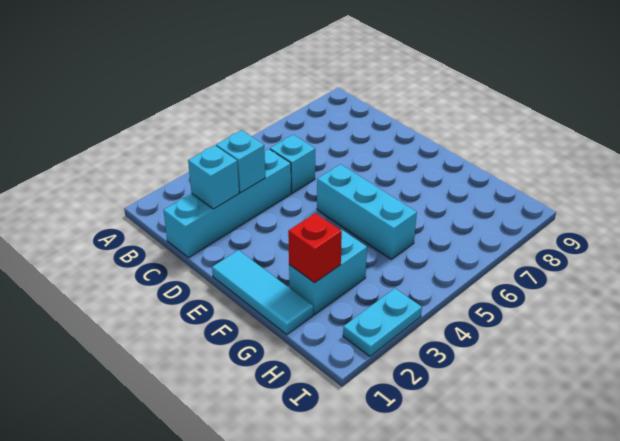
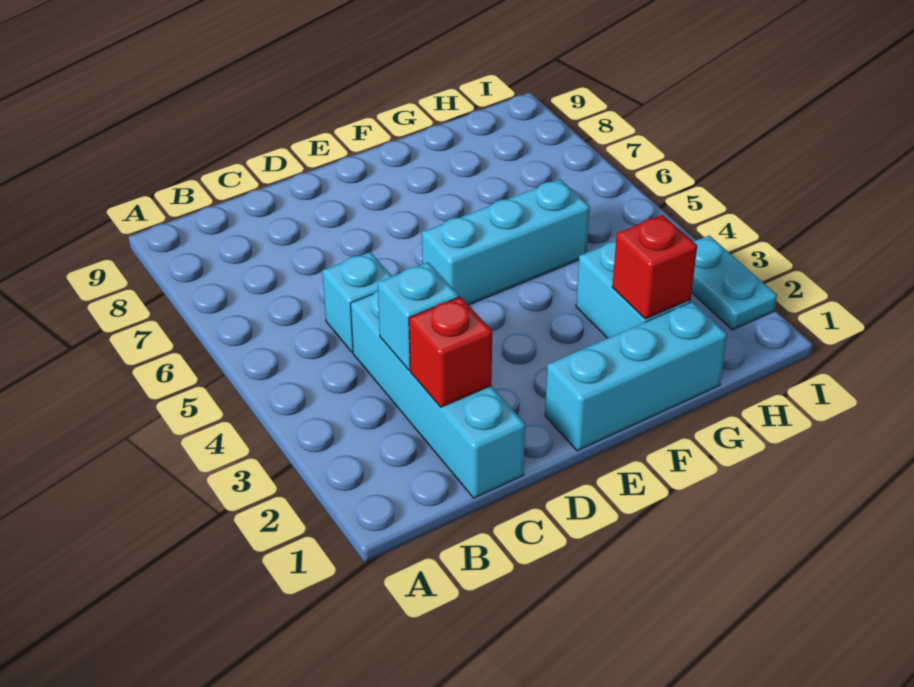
cyan 1x1 brick [188,145,239,209] -> red 1x1 brick [409,297,492,407]
cyan 1x3 tile [212,250,313,335] -> cyan 1x3 brick [545,302,727,451]

